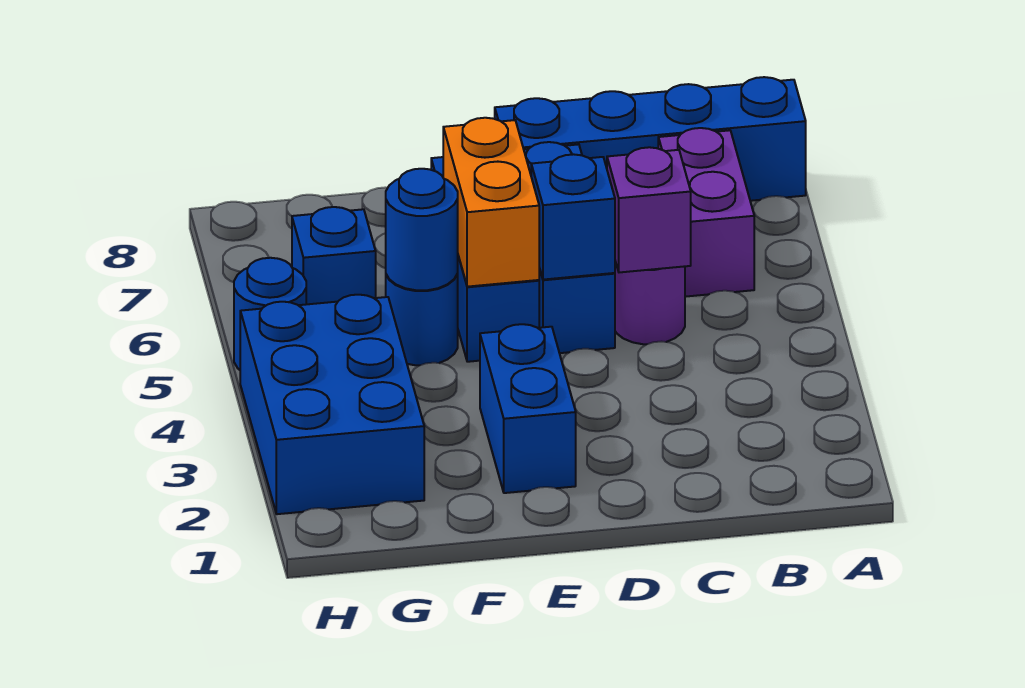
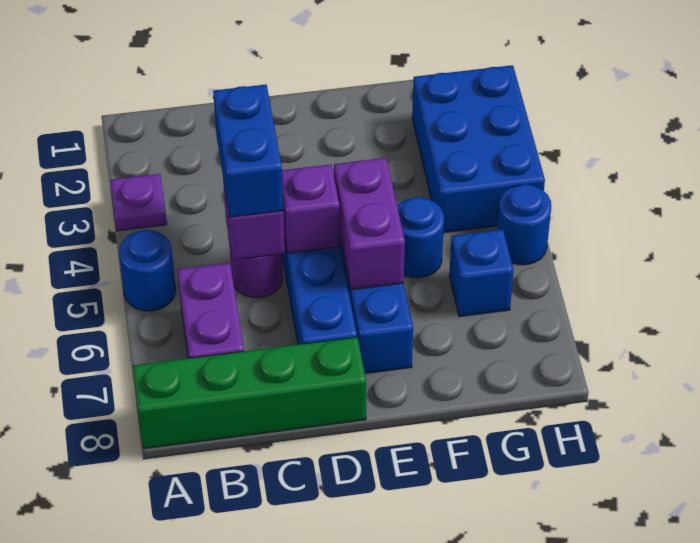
none -> purple 1x1 plate [110,174,167,231]
blue 1x4 brick [495,77,806,201] -> green 1x4 brick [133,337,366,449]
blue 1x1 brick [531,154,615,280] -> purple 1x1 brick [282,164,340,253]
blue 1x2 brick [480,324,576,493] -> blue 1x2 brick moved to [213,85,283,217]
orange 1x2 brick [443,118,539,287] -> purple 1x2 brick [334,158,405,290]
blue 1x1 round brick [386,169,458,290] -> blue 1x1 round brick moved to [119,230,176,311]

